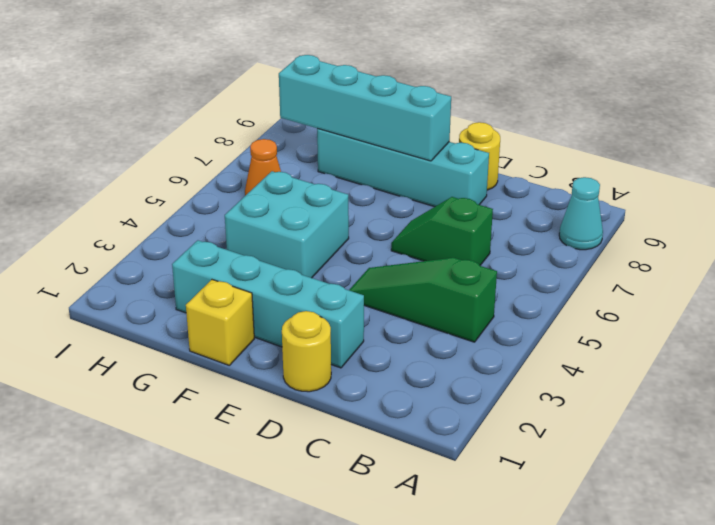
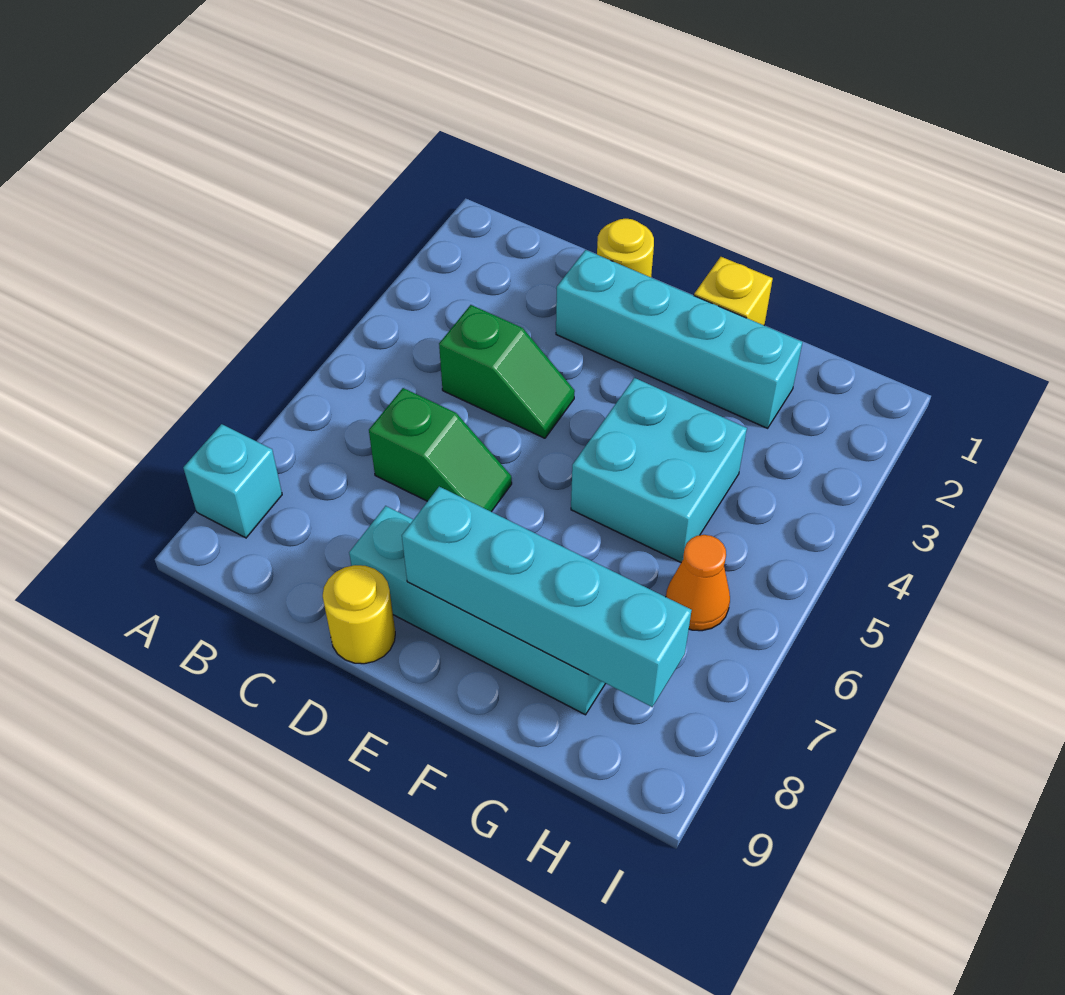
cyan 1x1 cone [559,177,603,250] -> cyan 1x1 brick [183,424,282,538]
green 1x3 slope [349,258,497,342] -> green 1x2 slope [439,305,575,438]

